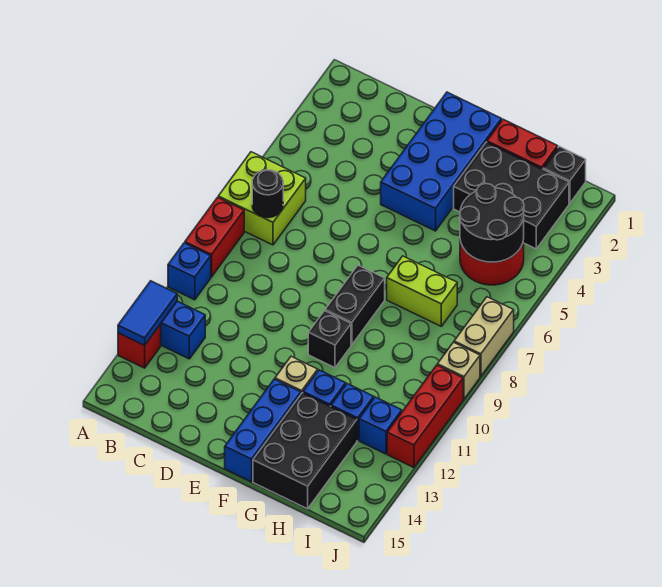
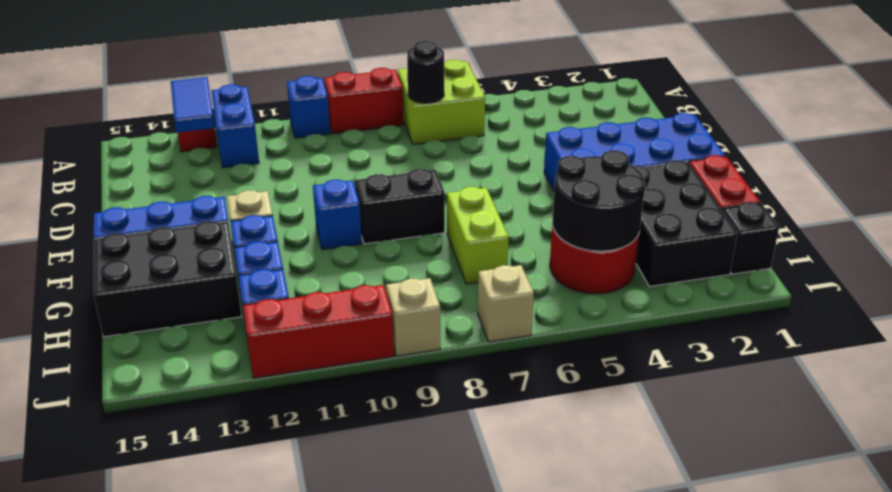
blue 1x2 tile [118,281,177,345] -> blue 1x2 tile turned to [171,77,215,133]
black 1x1 brick [308,311,351,368] -> blue 1x1 brick [313,180,362,250]
tan 1x2 brick [454,297,514,376] -> tan 1x1 brick [478,265,534,342]

